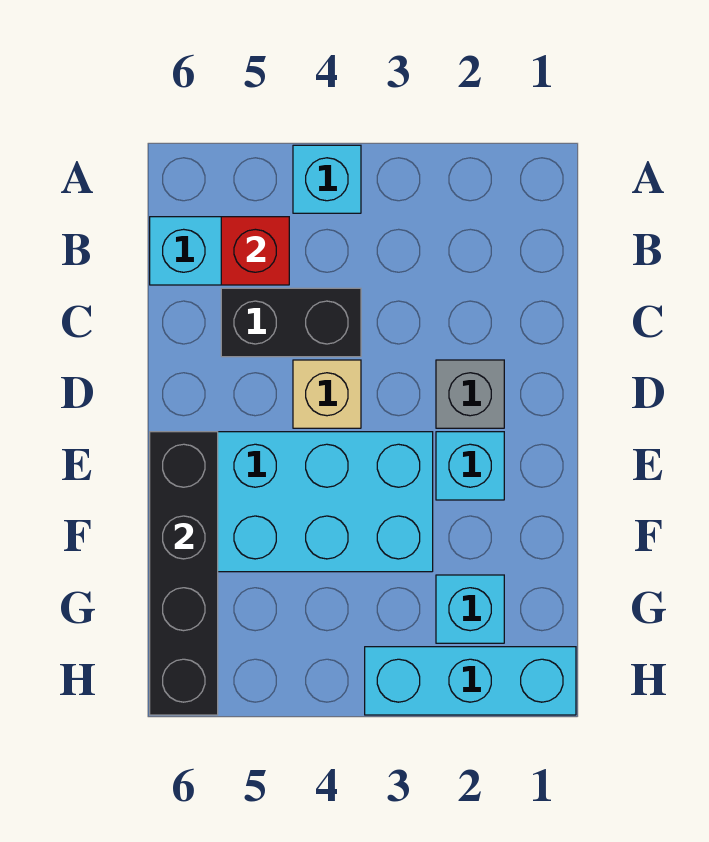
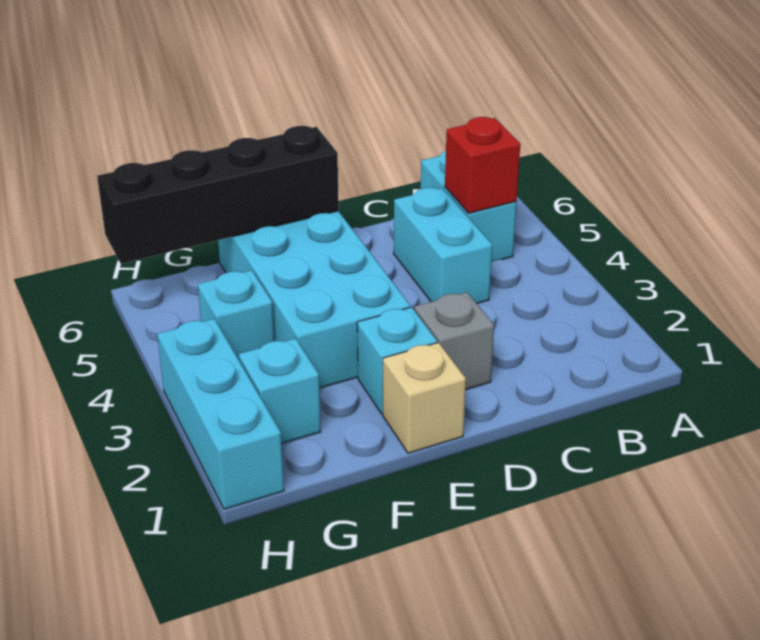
cyan 1x1 brick [293,145,361,213] -> cyan 1x1 brick moved to [198,270,274,360]
black 1x2 brick [221,288,361,357] -> cyan 1x2 brick [394,188,492,303]
tan 1x1 brick [293,360,361,428] -> tan 1x1 brick moved to [383,343,466,453]

